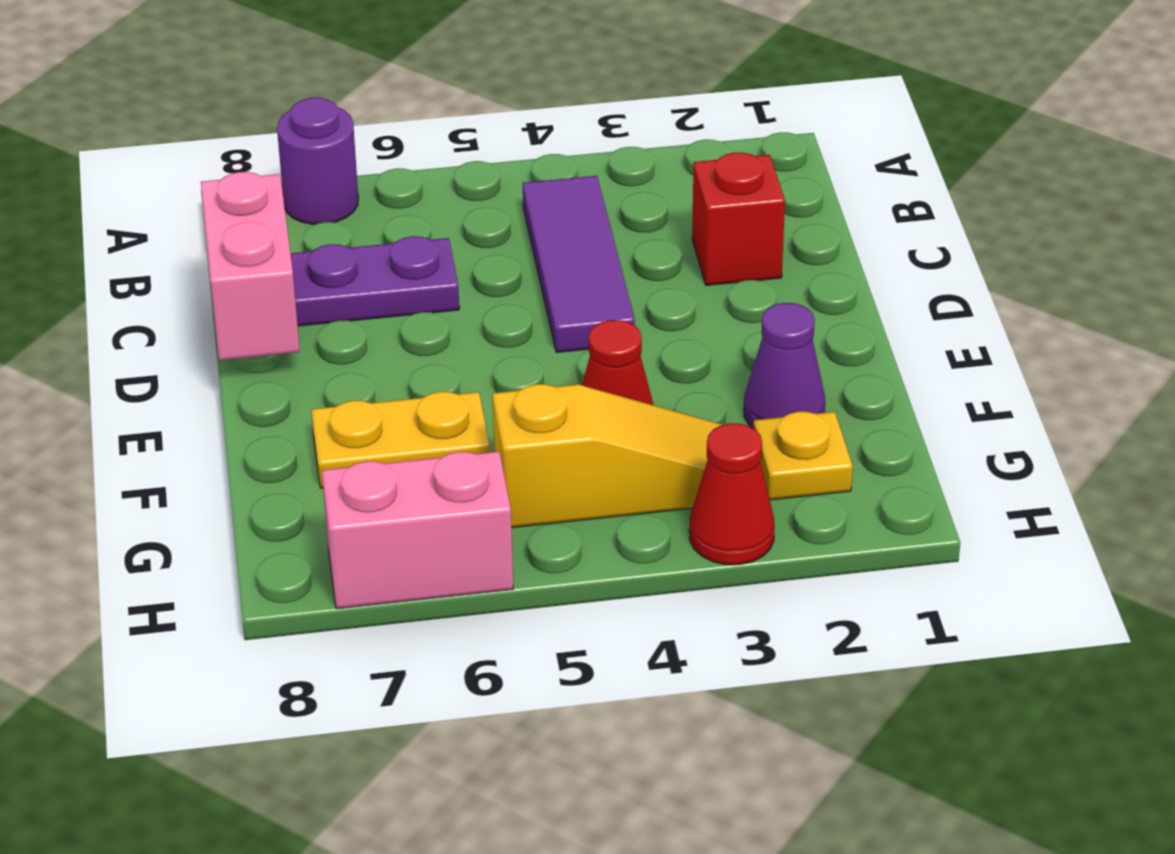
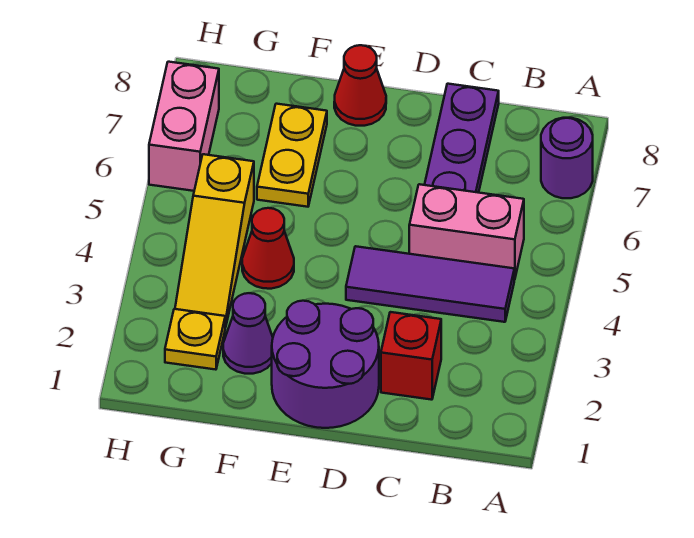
pink 1x2 brick [201,172,300,360] -> pink 1x2 brick moved to [409,184,524,279]
none -> purple 2x2 round brick [272,301,379,428]
red 1x1 cone [689,423,775,565] -> red 1x1 cone moved to [334,45,386,126]

